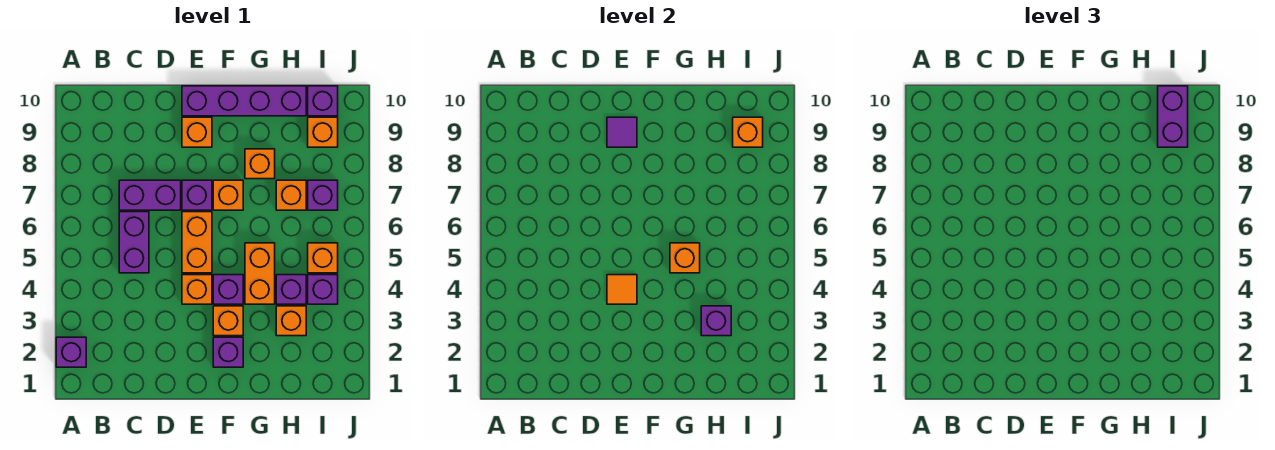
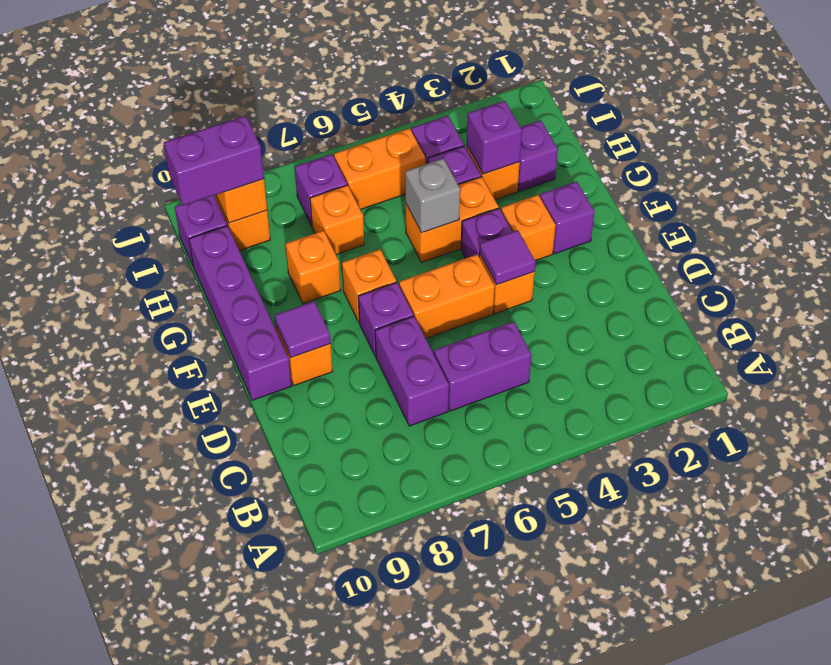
purple 1x1 brick [56,337,86,367] -> purple 1x1 brick moved to [518,120,558,191]
orange 1x1 tile [607,275,637,304] -> purple 1x1 tile [480,230,535,285]
orange 1x1 brick [670,243,700,273] -> grey 1x1 brick [405,158,460,233]
orange 1x1 brick [308,243,338,273] -> orange 1x2 brick [334,128,425,210]

